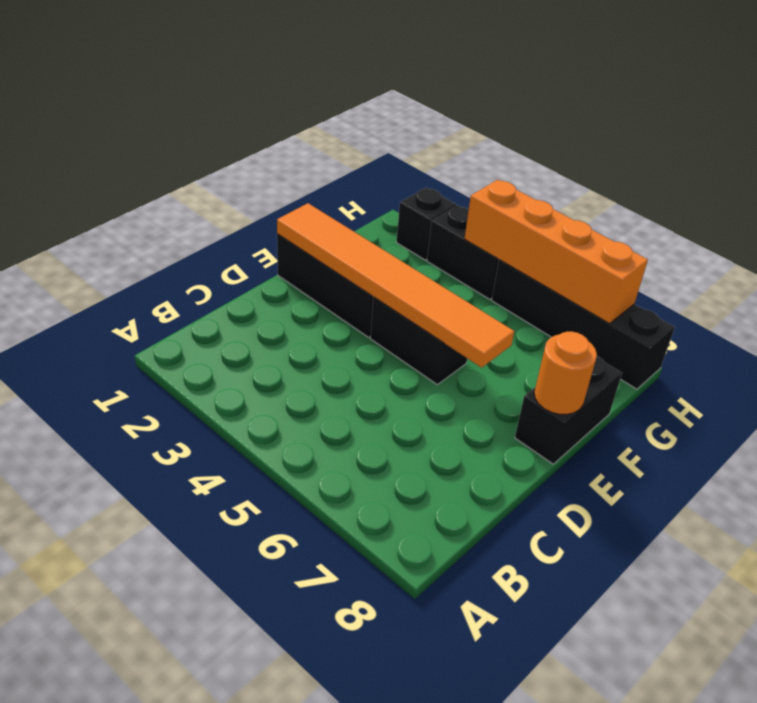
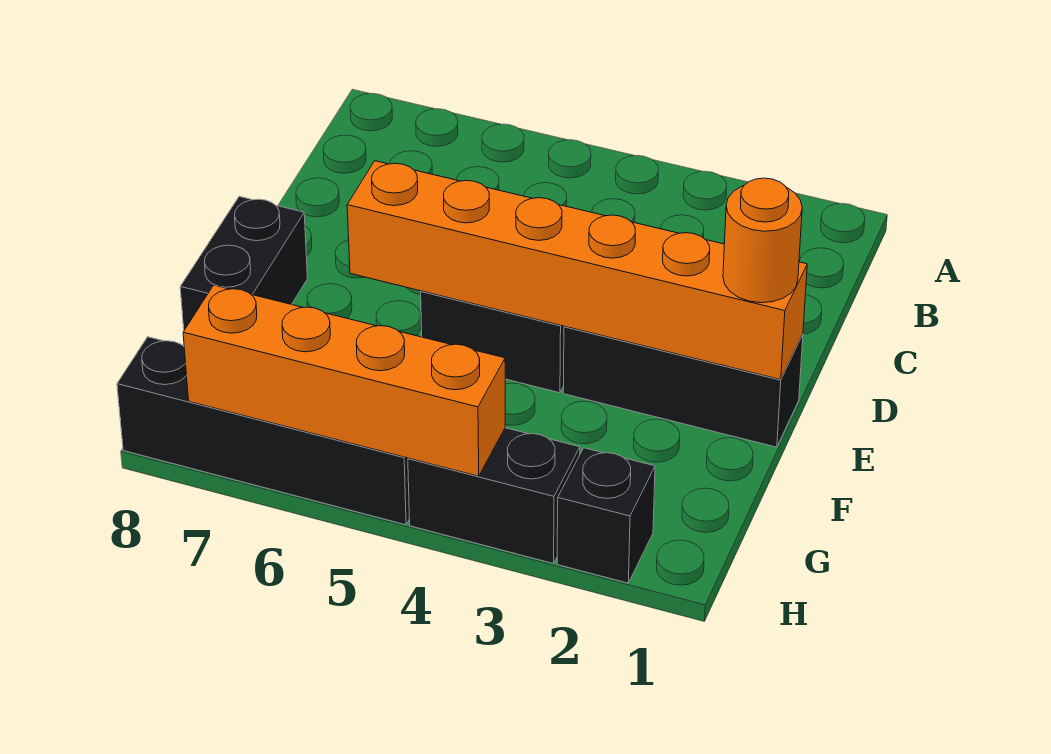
orange 1x6 tile [277,203,514,367] -> orange 1x6 brick [347,161,807,380]
orange 1x1 round brick [534,332,597,414] -> orange 1x1 round brick moved to [723,178,802,303]

